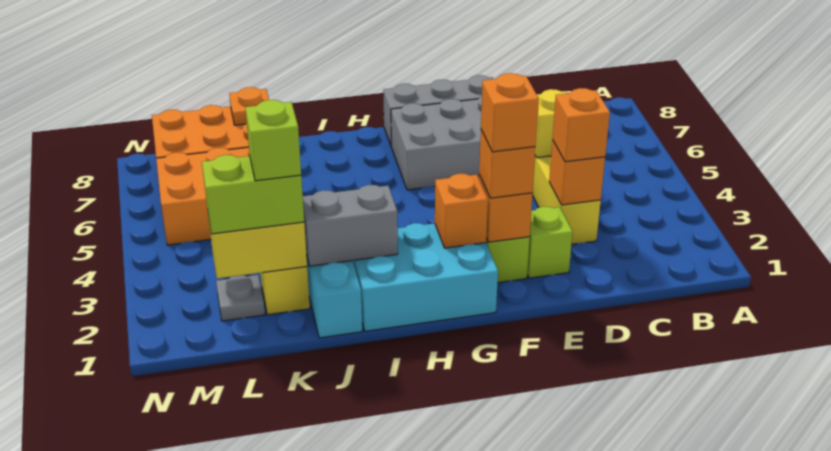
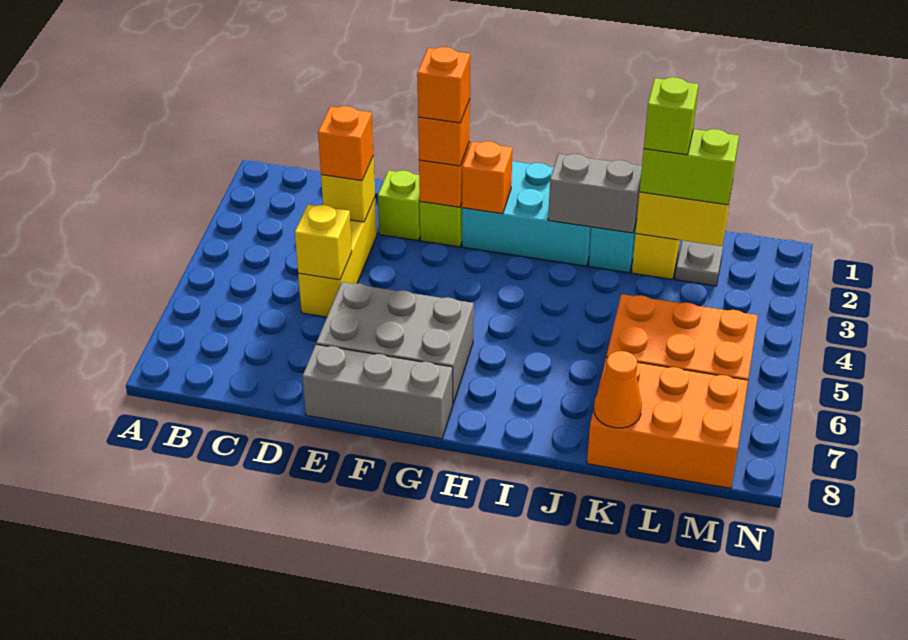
orange 1x1 brick [549,140,605,205] -> yellow 1x1 brick [321,157,375,222]
orange 1x1 plate [229,87,269,125] -> orange 1x1 cone [594,351,642,428]

